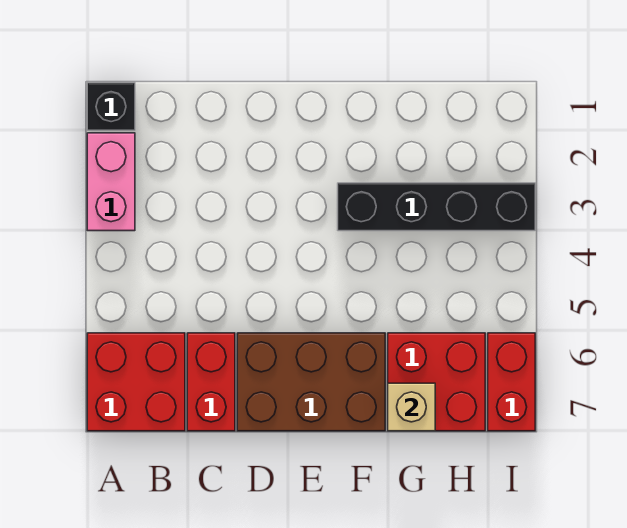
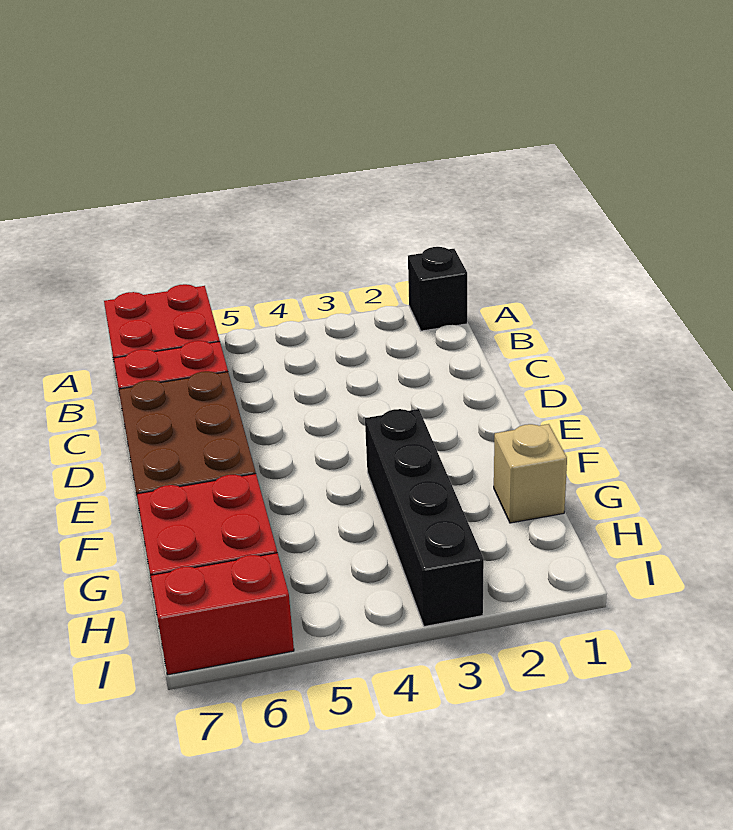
pink 1x2 brick [87,133,135,231] -> none
tan 1x1 brick [388,383,435,431] -> tan 1x1 brick moved to [494,424,567,523]

